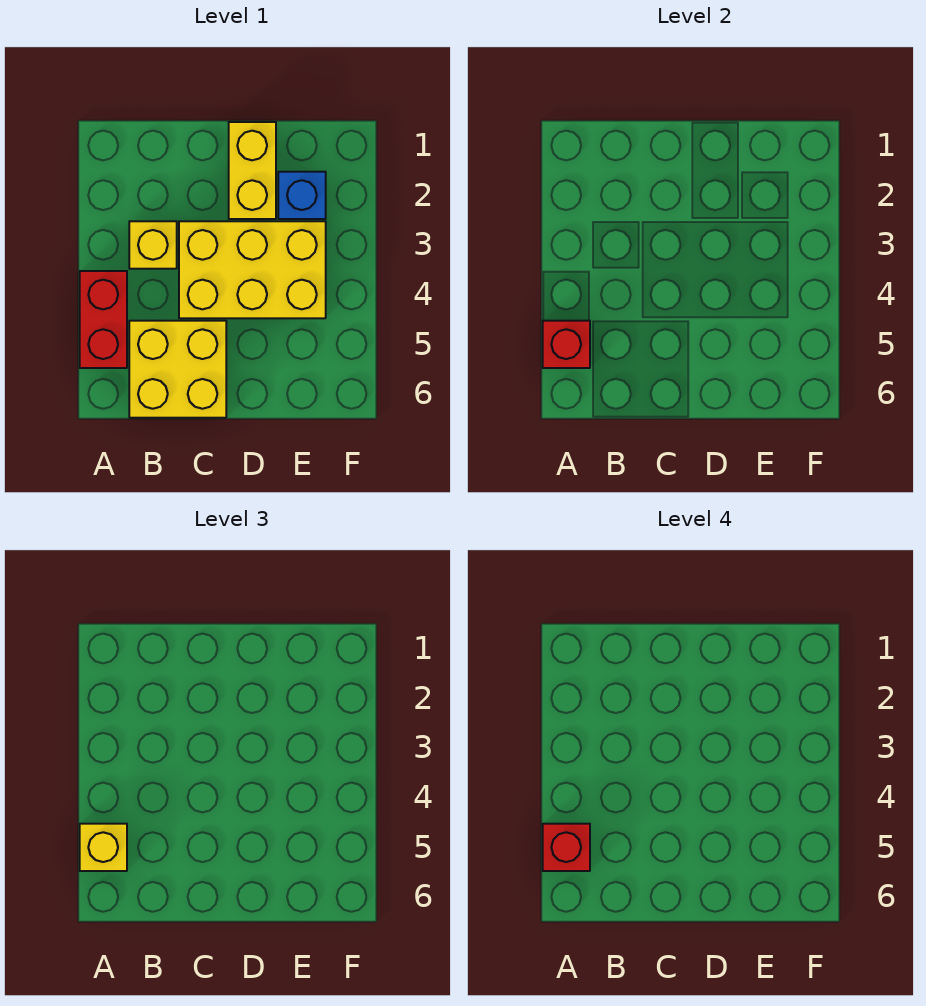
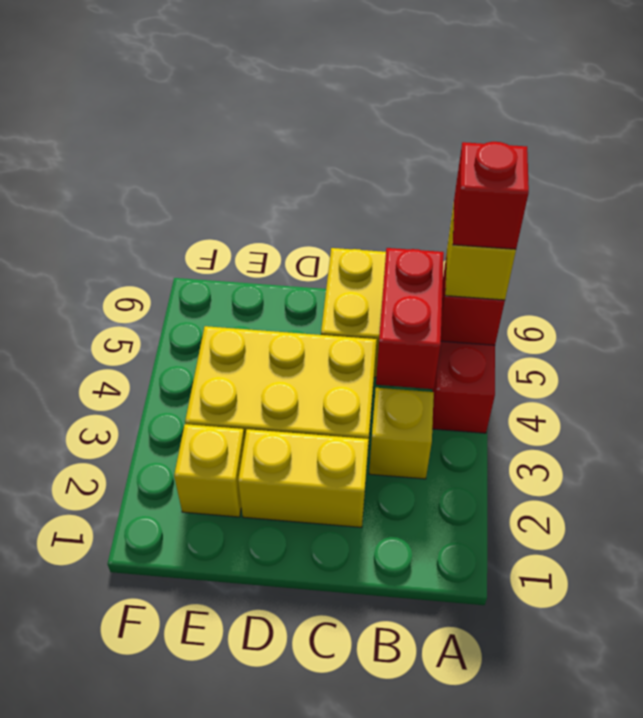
none -> red 1x2 brick [376,248,444,389]
yellow 1x2 brick [229,122,276,219] -> yellow 1x2 brick turned to [238,429,369,527]
blue 1x1 brick [278,172,326,219] -> yellow 1x1 brick [174,424,245,517]

